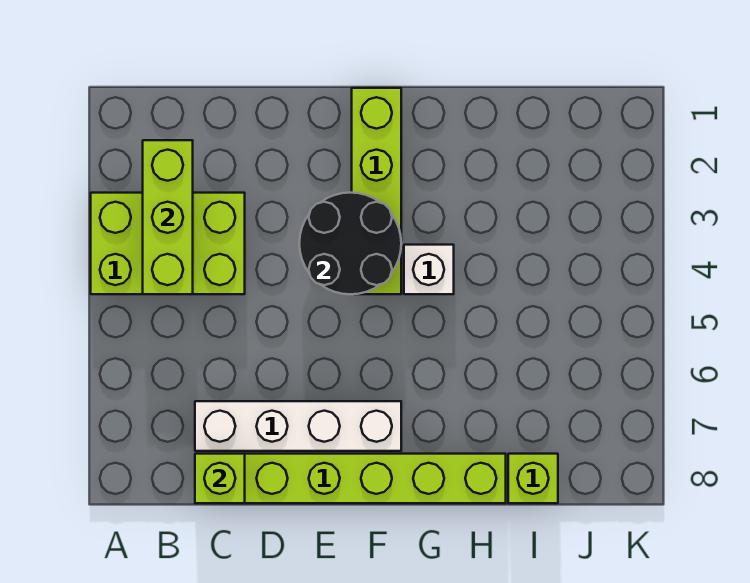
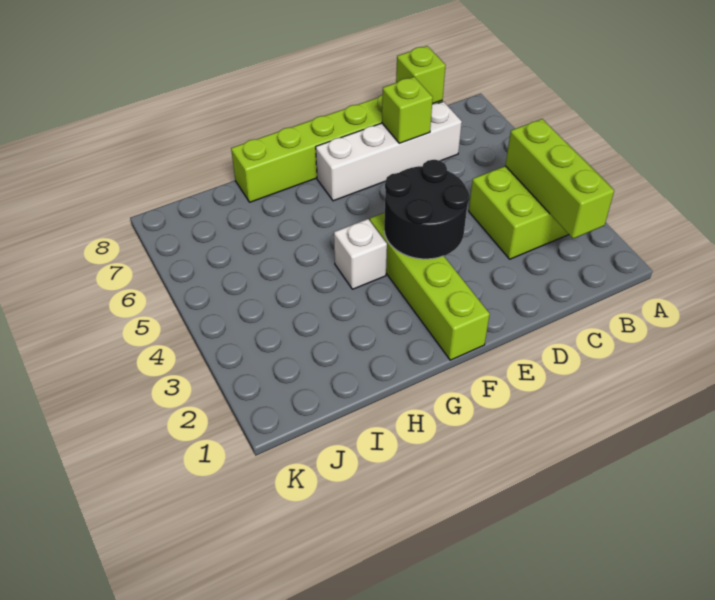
lime 1x1 brick [508,454,558,503] -> lime 1x1 brick moved to [382,77,433,143]

